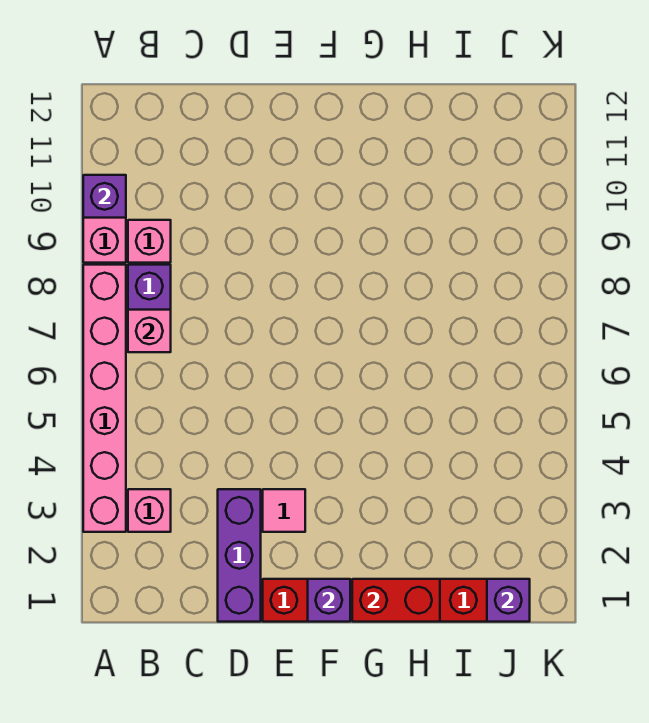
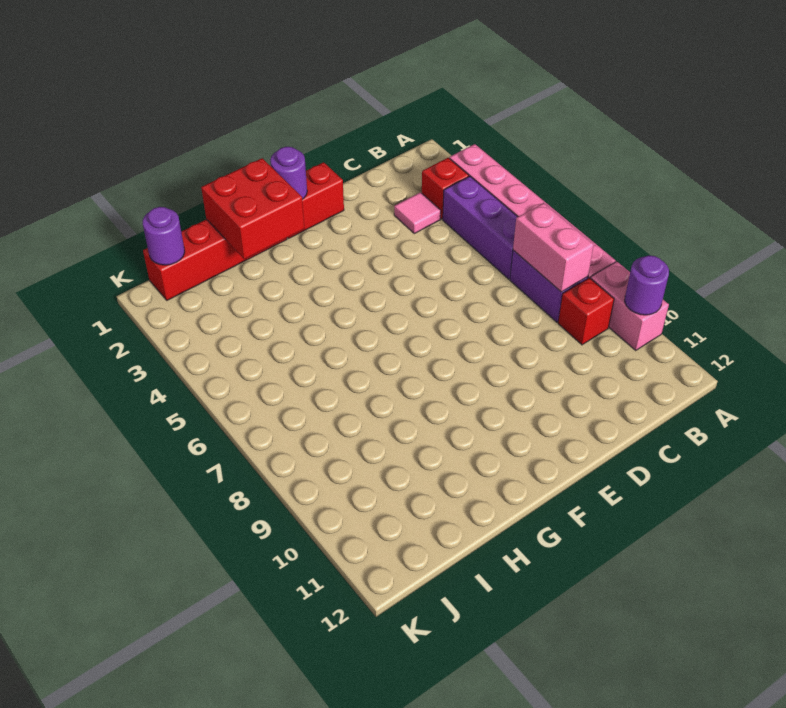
purple 1x1 brick [83,175,126,218] -> purple 1x1 round brick [625,255,669,315]
pink 1x1 brick [128,489,171,532] -> red 1x1 brick [422,158,469,219]
pink 1x1 brick [128,310,171,352] -> pink 1x2 brick [513,203,594,292]
pink 1x1 brick [128,220,171,263] -> red 1x1 brick [558,278,614,345]
purple 1x3 brick [218,489,261,622] -> purple 1x3 brick moved to [443,176,517,279]
pink 1x1 tile [263,489,305,532] -> pink 1x1 tile moved to [394,192,441,234]
purple 1x1 brick [308,579,350,622] -> purple 1x1 round brick [270,147,307,199]
red 1x2 brick [352,579,440,622] -> red 2x2 brick [201,158,304,259]
purple 1x1 brick [487,579,530,622] -> purple 1x1 round brick [143,207,185,265]

